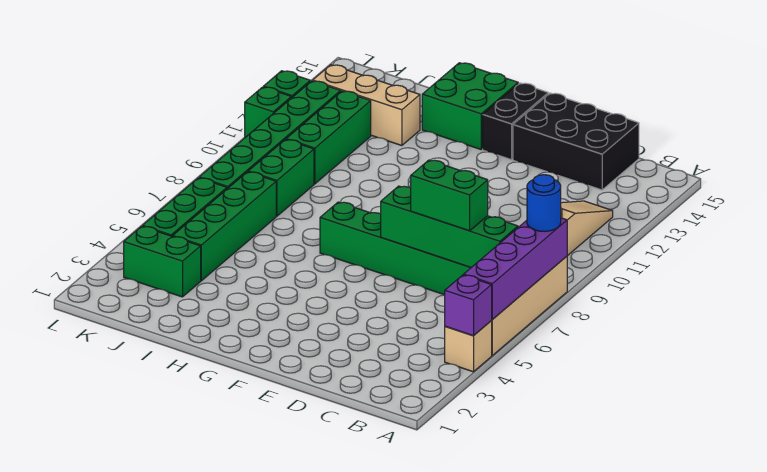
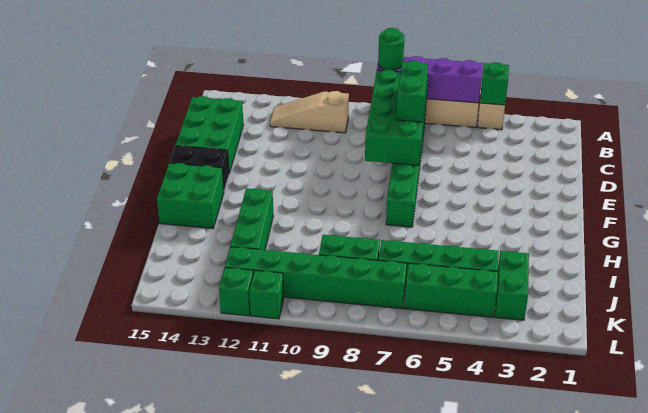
purple 1x1 brick [445,275,492,336] -> green 1x1 brick [480,62,509,105]
blue 1x1 round brick [527,175,561,231] -> green 1x1 round brick [378,28,404,70]
green 1x4 brick [381,186,518,267] -> green 2x4 brick [365,69,428,165]
black 2x3 brick [513,93,639,190] -> green 2x3 brick [176,96,243,173]
tan 1x3 brick [313,65,420,146] -> none
green 1x3 brick [286,91,371,184] -> green 1x3 brick turned to [230,188,273,250]

